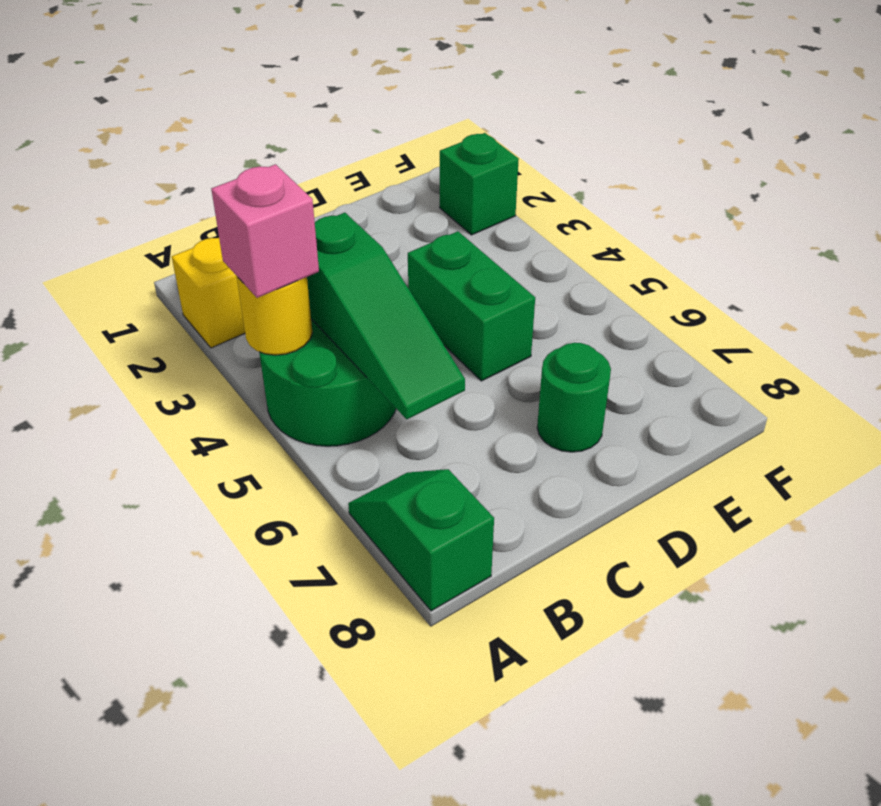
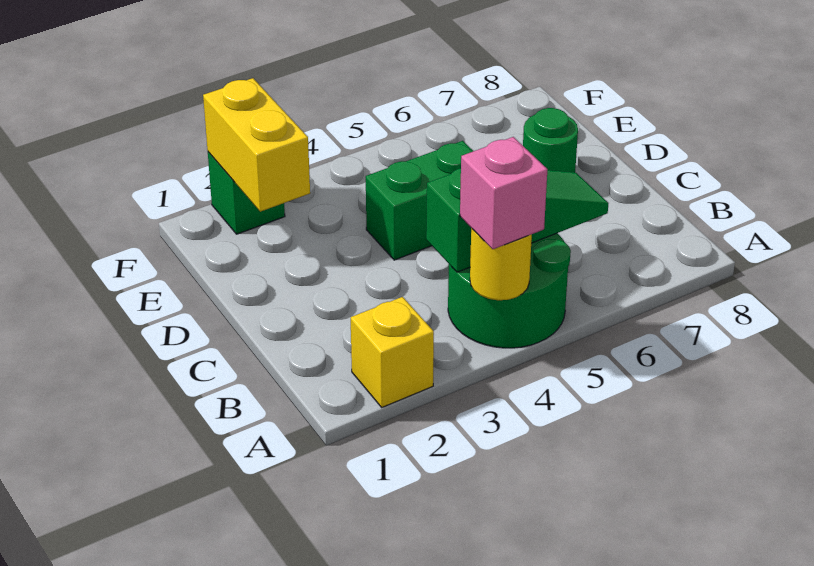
green 1x2 slope [348,469,494,611] -> none
none -> yellow 1x2 brick [203,78,310,212]

